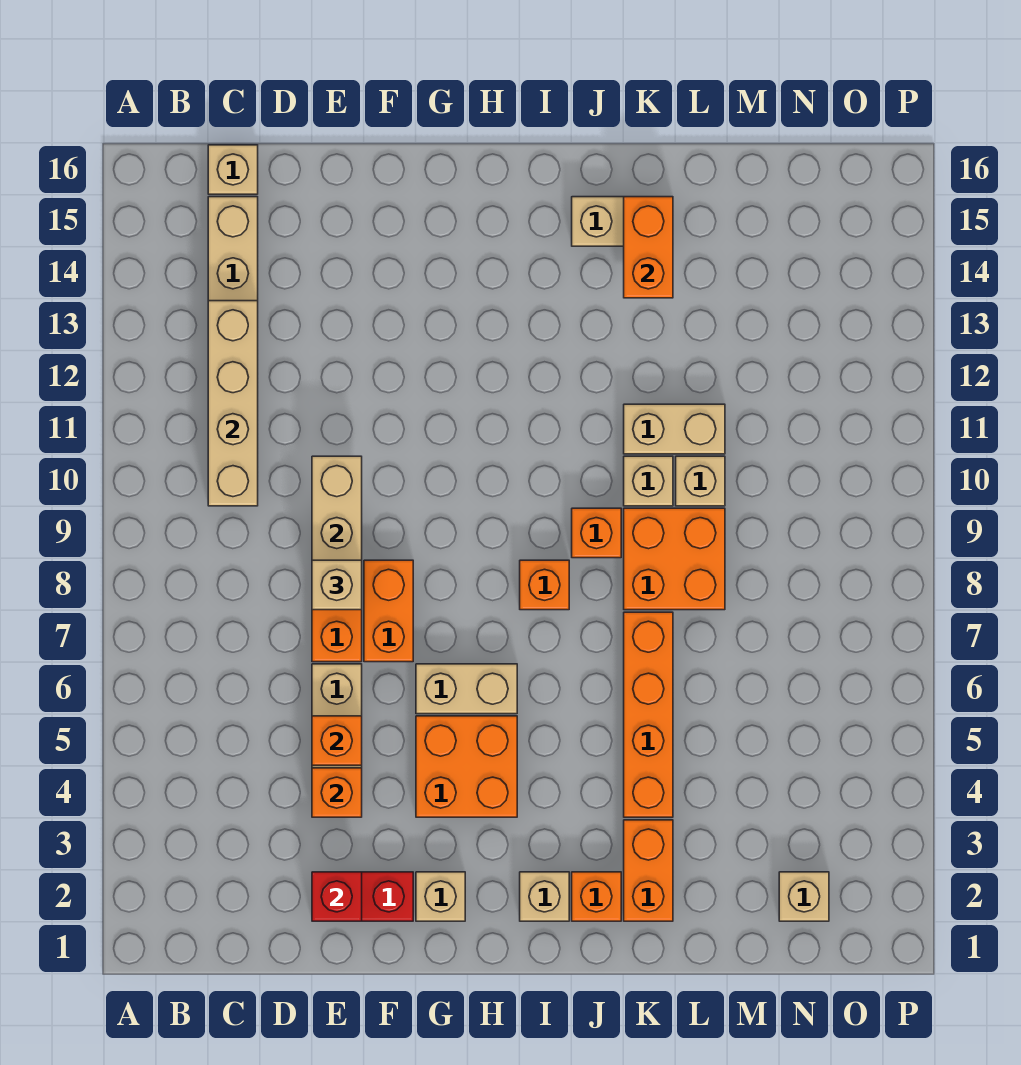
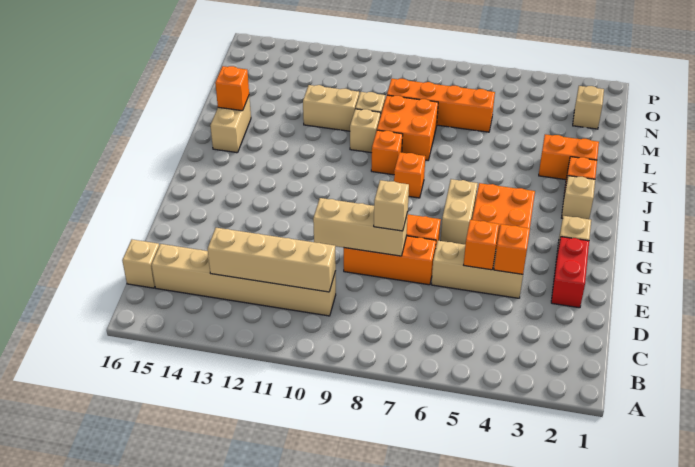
red 1x1 brick [312,872,362,921] -> none
orange 1x4 brick [624,612,673,817] -> orange 1x4 brick moved to [387,79,495,132]
tan 1x2 brick [624,404,725,454] -> tan 1x2 brick turned to [303,85,359,131]
orange 1x2 brick [624,197,673,298] -> orange 1x1 brick [215,66,249,111]

